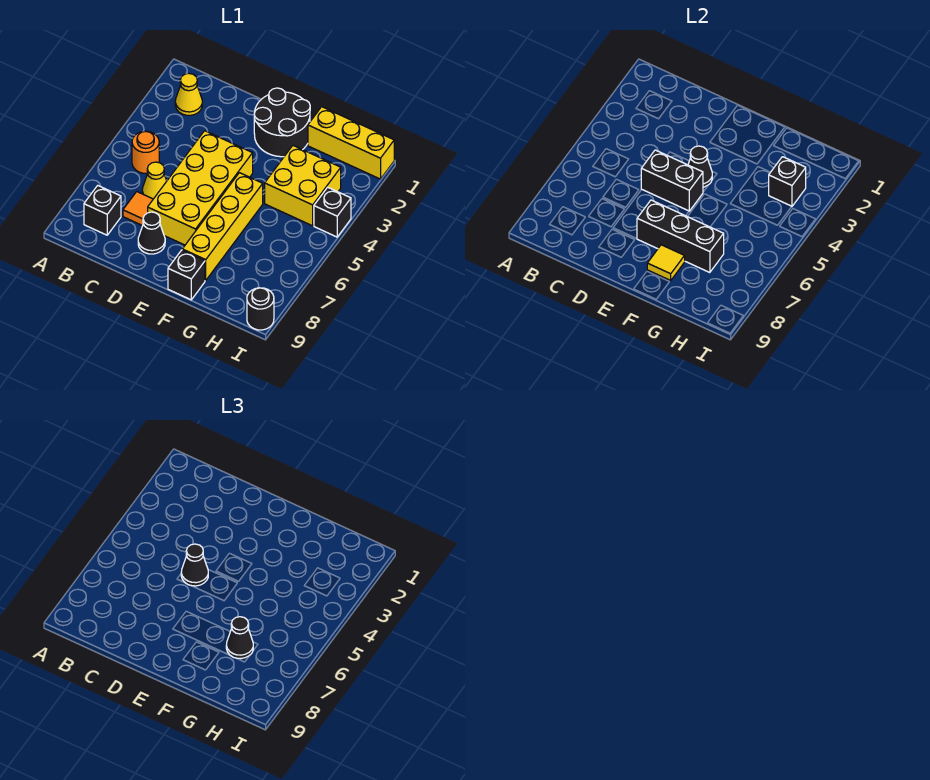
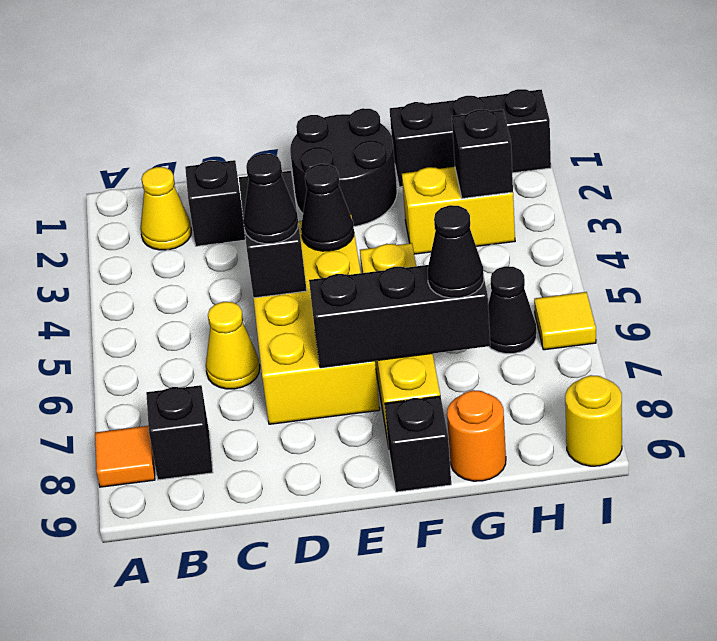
orange 1x1 round brick [132,131,159,173] -> orange 1x1 round brick moved to [447,390,506,481]
orange 1x1 tile [123,192,153,226] -> orange 1x1 tile moved to [95,426,155,487]
black 1x2 brick [641,150,703,211] -> black 1x2 brick turned to [239,171,307,298]
black 1x1 cone [138,212,165,254] -> black 1x1 cone moved to [488,266,536,354]
yellow 1x1 tile [647,245,685,280] -> yellow 1x1 tile moved to [534,292,596,350]
yellow 1x3 brick [308,107,394,179] -> black 1x3 brick [390,89,551,187]
yellow 2x2 brick [265,146,341,226] -> yellow 1x2 brick [402,167,515,254]
black 1x1 brick [314,187,351,237] -> black 1x1 brick moved to [185,160,245,246]
black 1x1 round brick [247,288,274,330] -> yellow 1x1 round brick [565,375,622,466]

